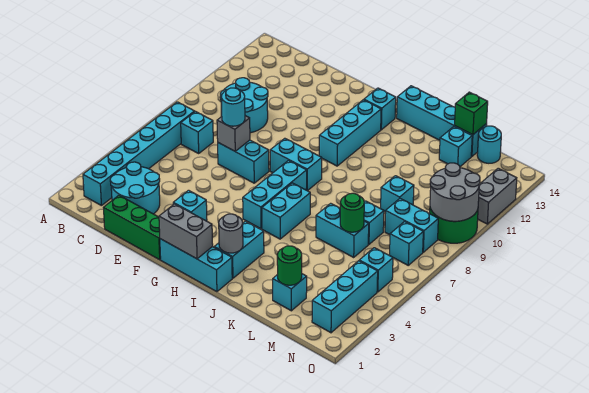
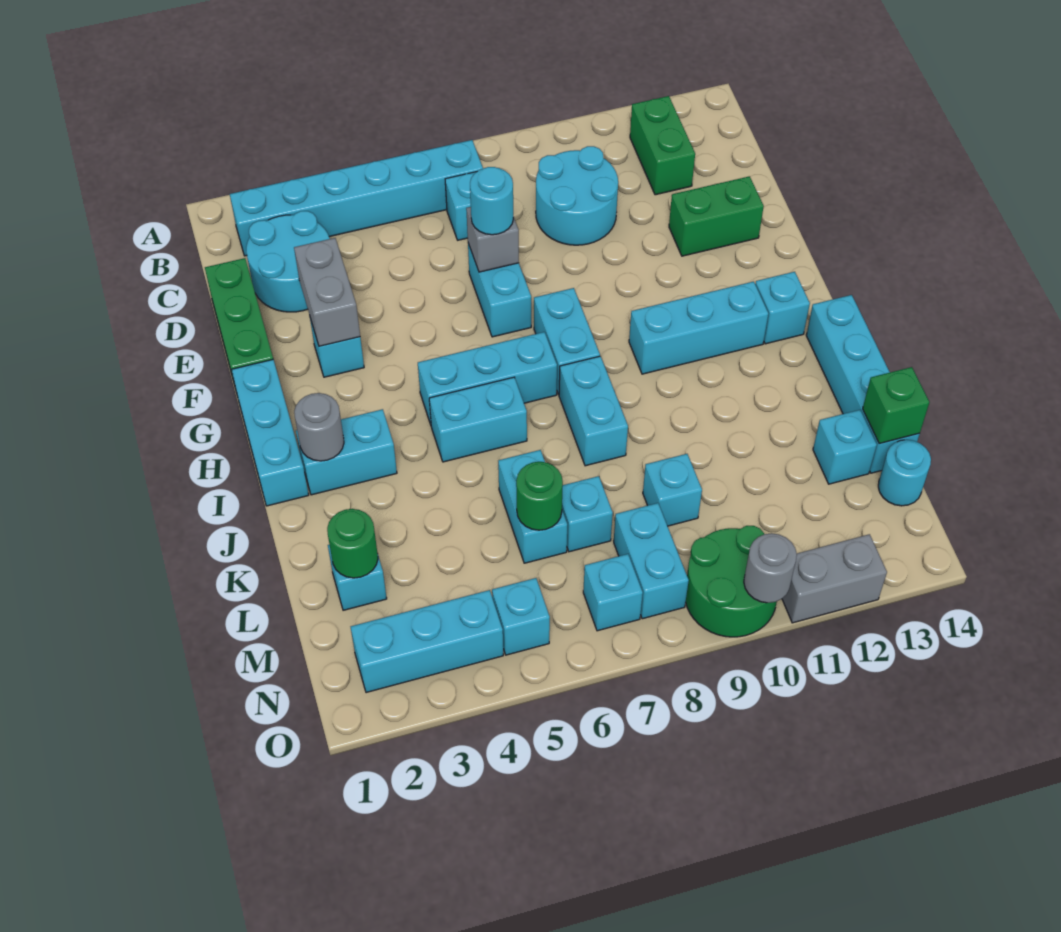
none -> green 1x2 brick [630,96,695,195]
none -> green 1x2 brick [669,176,764,256]
grey 1x2 brick [159,204,213,259] -> grey 1x2 brick moved to [294,238,360,346]
none -> cyan 1x2 brick [559,356,628,466]
grey 2x2 round brick [430,163,480,221] -> grey 1x1 round brick [744,533,797,603]

